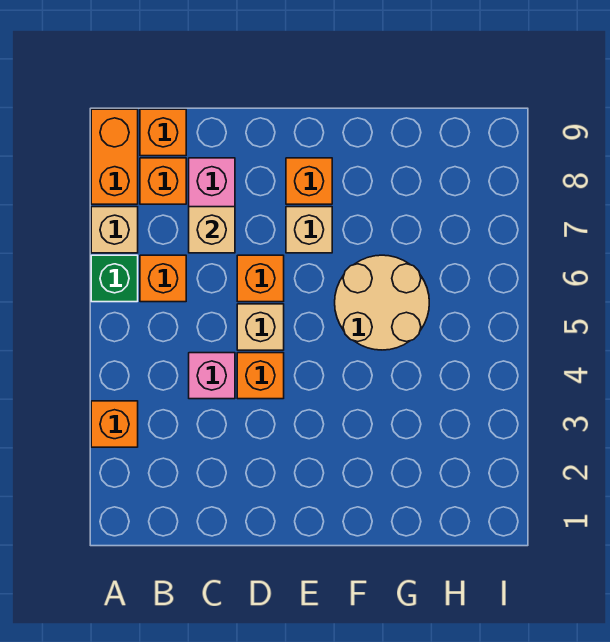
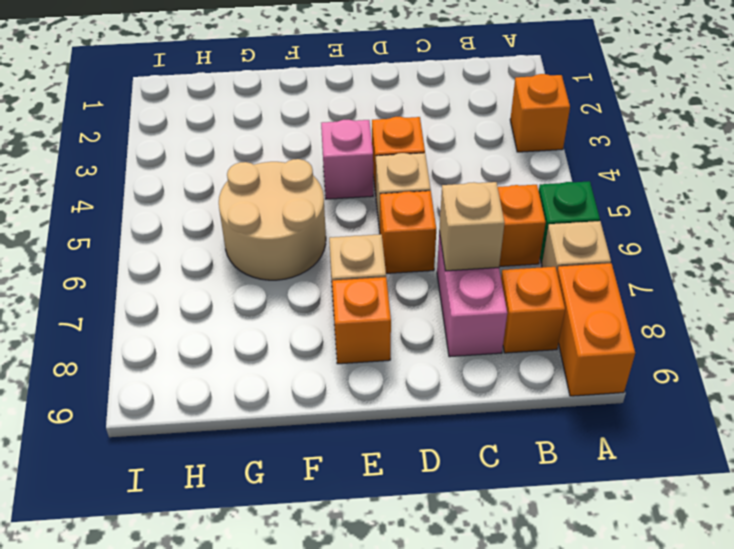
orange 1x1 brick [140,109,186,156] -> none
pink 1x1 brick [189,353,235,399] -> pink 1x1 brick moved to [321,120,373,199]

